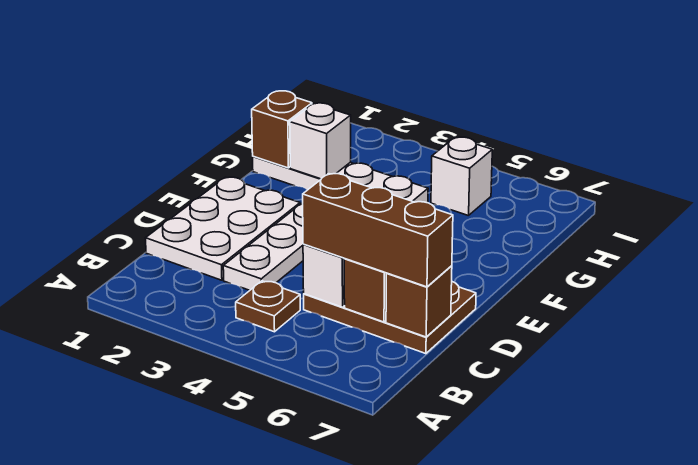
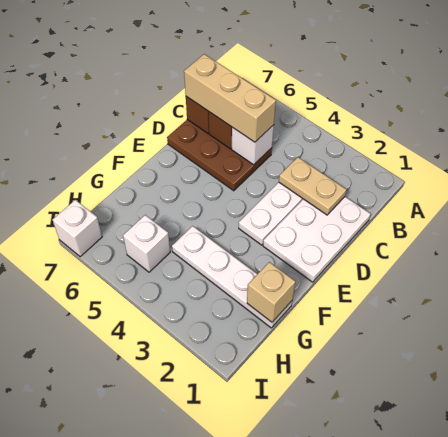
brown 1x1 plate [236,281,300,332] -> none
none -> tan 1x2 plate [279,157,347,215]
brown 1x3 brick [303,174,453,287] -> tan 1x3 brick [184,54,276,142]
brown 1x1 brick [252,91,312,168] -> tan 1x1 brick [247,262,295,322]
white 1x1 brick [290,103,351,179] -> white 1x1 brick moved to [52,200,102,257]

